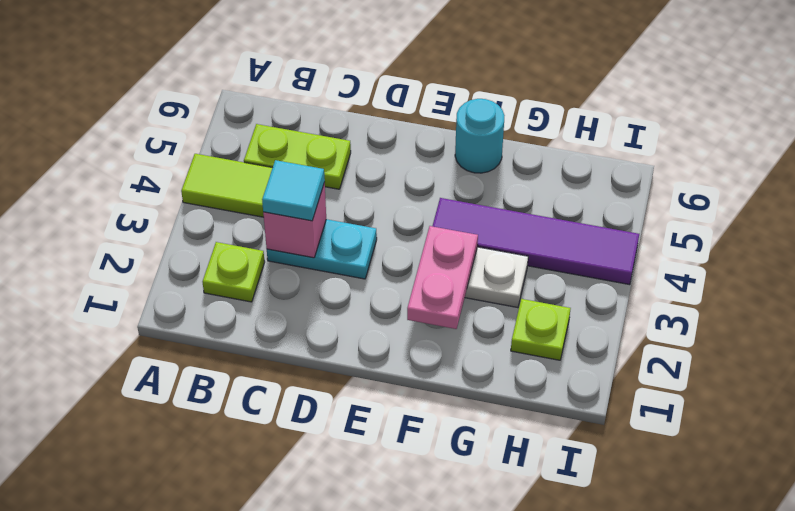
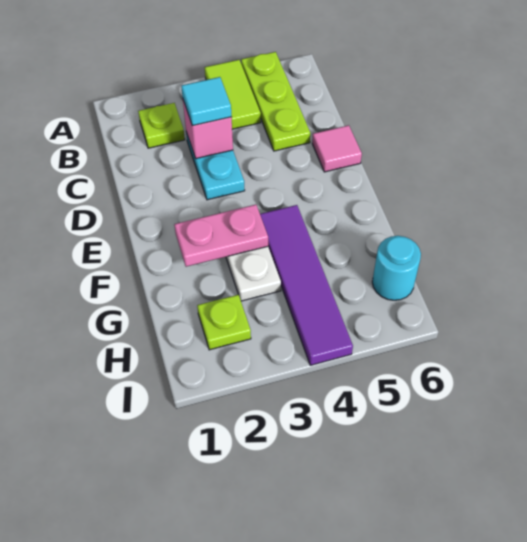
lime 1x2 plate [244,124,351,189] -> lime 1x3 plate [241,52,310,151]
none -> pink 1x1 tile [312,125,362,172]
cyan 1x1 round brick [455,99,505,173] -> cyan 1x1 round brick moved to [372,236,421,300]

